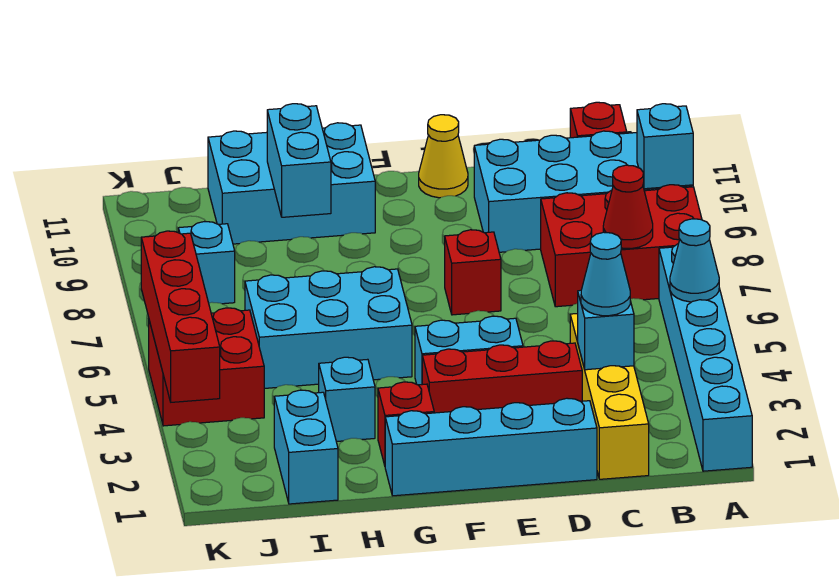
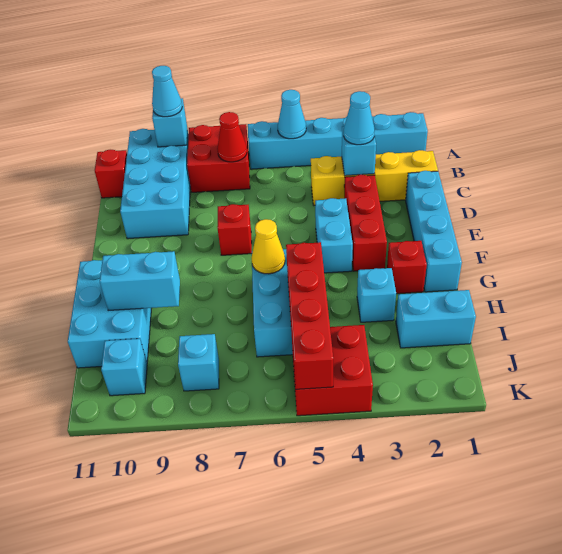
red 2x3 brick [541,185,702,307] -> red 2x2 brick [187,124,250,192]
none -> cyan 1x1 cone [152,66,182,117]
yellow 1x1 cone [419,115,468,198] -> yellow 1x1 cone moved to [252,219,285,274]
none -> cyan 1x1 brick [101,339,147,396]
red 1x4 brick [141,231,220,402] -> red 1x4 brick turned to [286,242,333,389]

